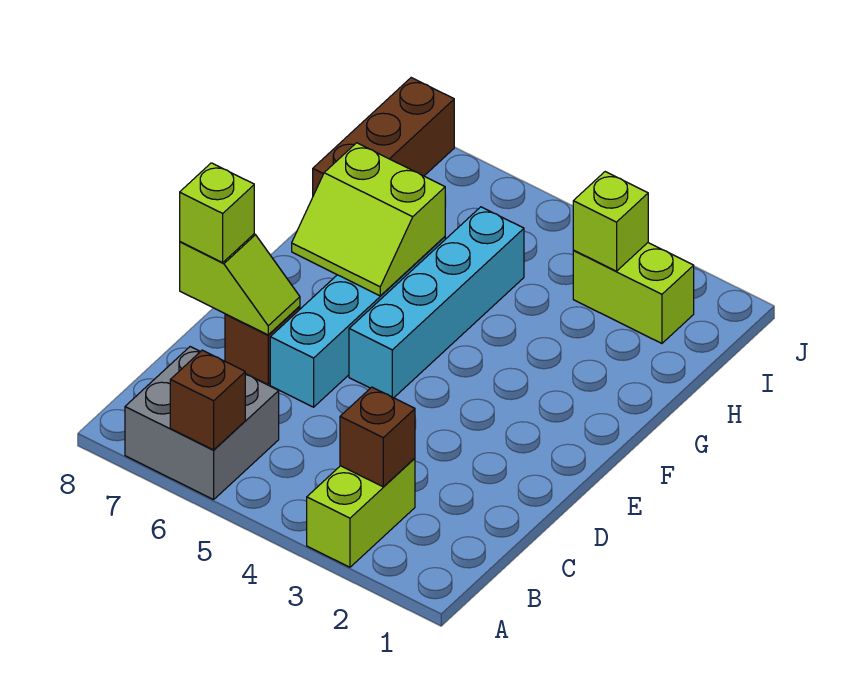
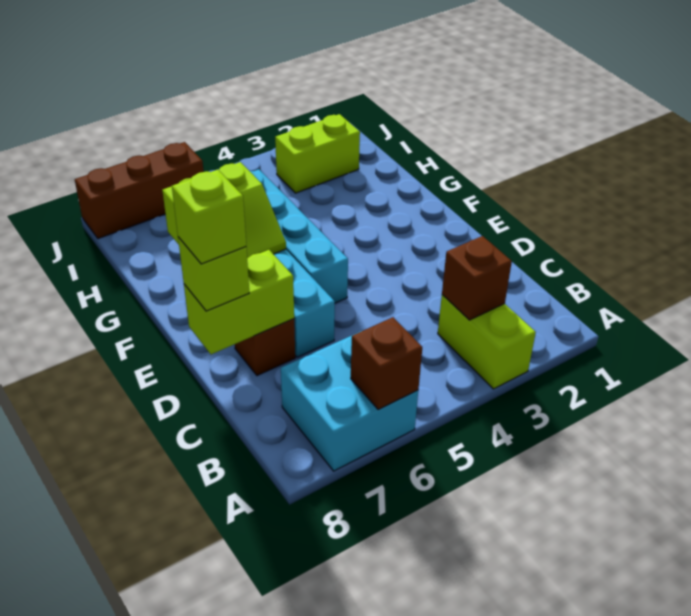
grey 2x2 brick [125,347,279,500] -> cyan 2x2 brick [281,331,418,471]
lime 1x2 slope [180,234,300,335] -> lime 1x2 brick [184,250,294,354]
brown 1x3 brick [313,78,454,196] -> brown 1x3 brick turned to [75,142,204,239]
lime 1x1 brick [573,172,648,271] -> lime 1x1 brick moved to [172,169,246,264]

